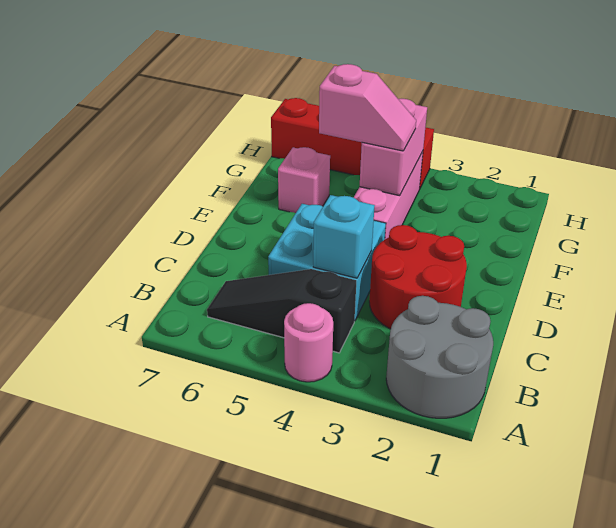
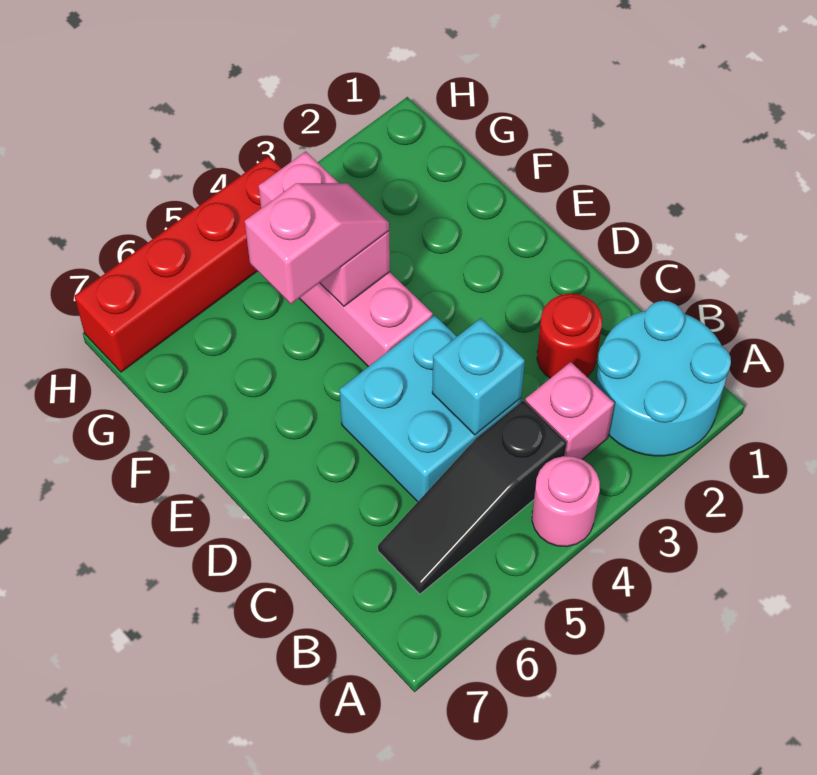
grey 2x2 round brick [386,296,493,418] -> cyan 2x2 round brick [595,301,731,456]
red 2x2 round brick [369,225,467,329] -> red 1x1 round brick [537,294,602,378]
pink 1x1 brick [278,147,330,213] -> pink 1x1 brick moved to [525,362,614,459]

